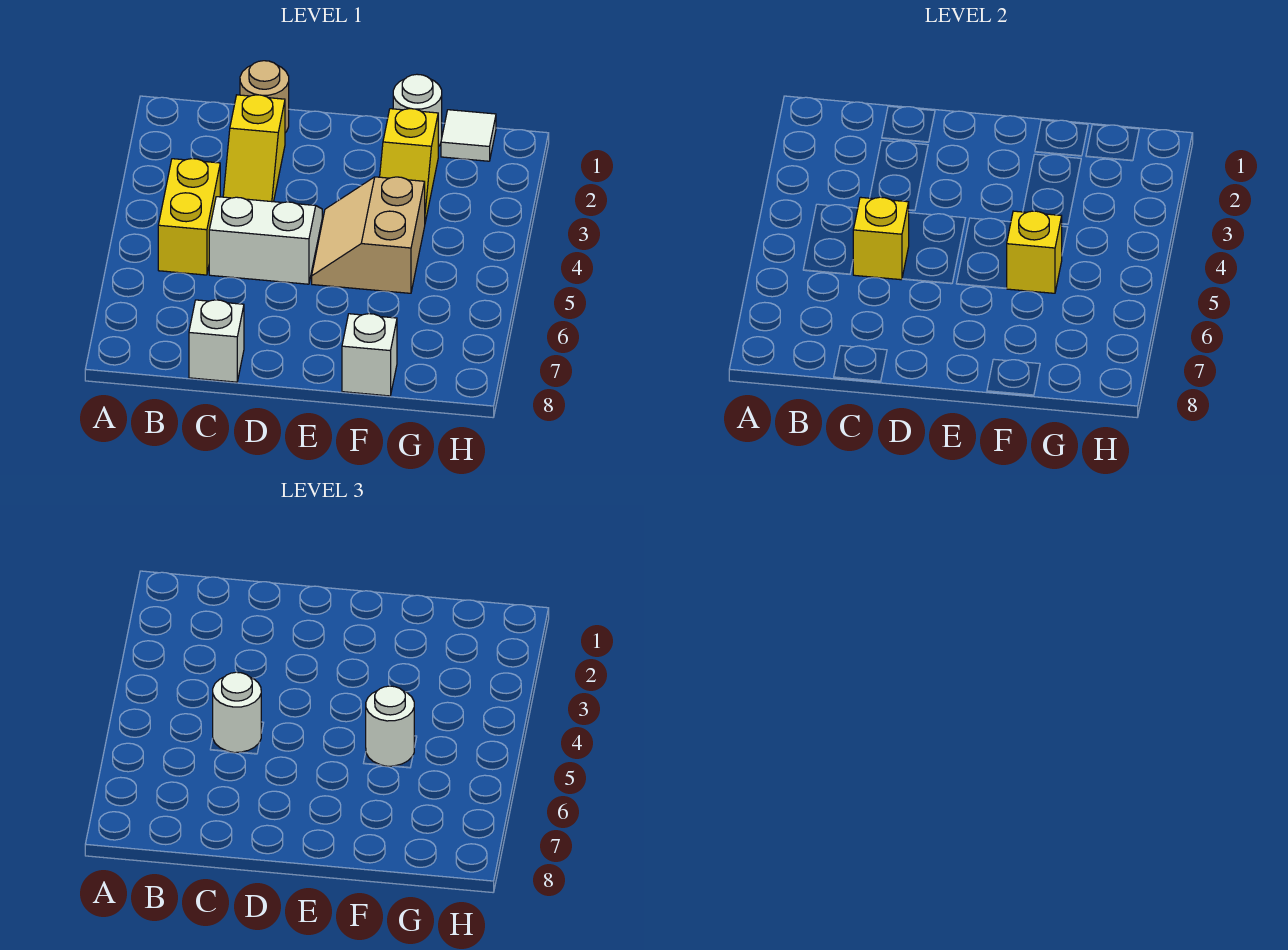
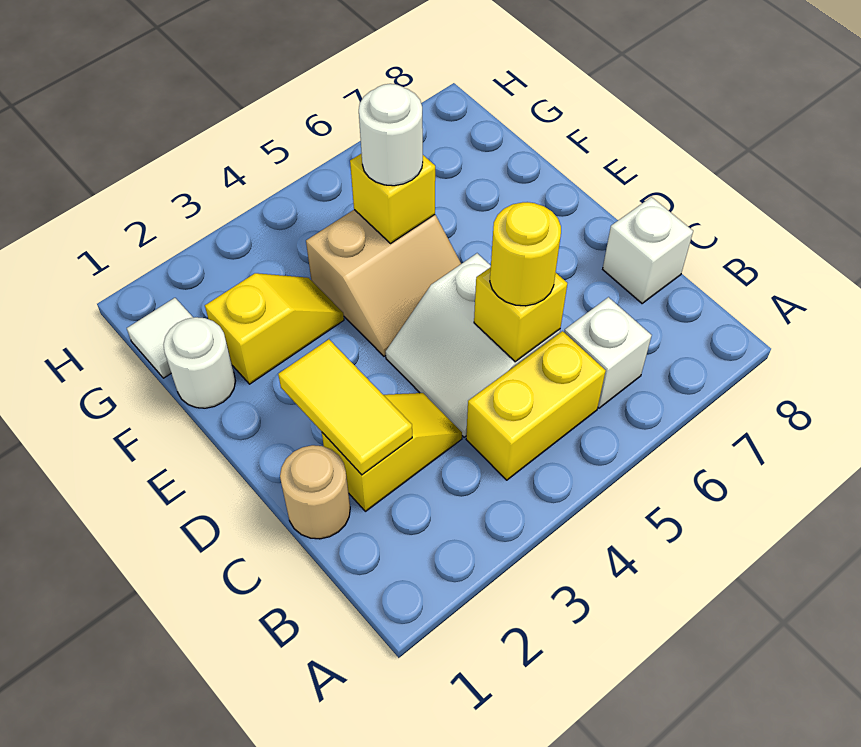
none -> yellow 1x2 tile [278,339,412,475]
white 1x1 round brick [213,672,261,753] -> yellow 1x1 round brick [490,202,561,306]
white 1x1 brick [342,314,397,396] -> white 1x1 brick moved to [564,297,652,408]

